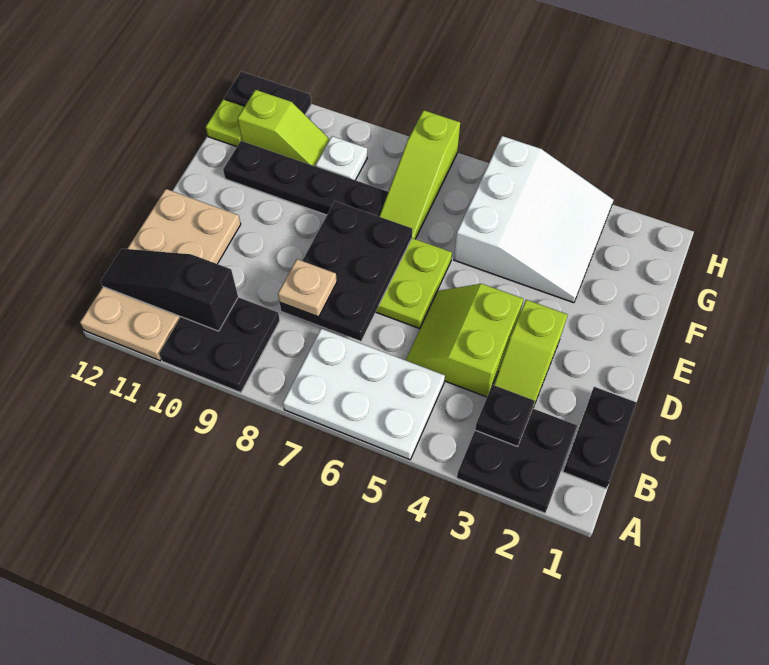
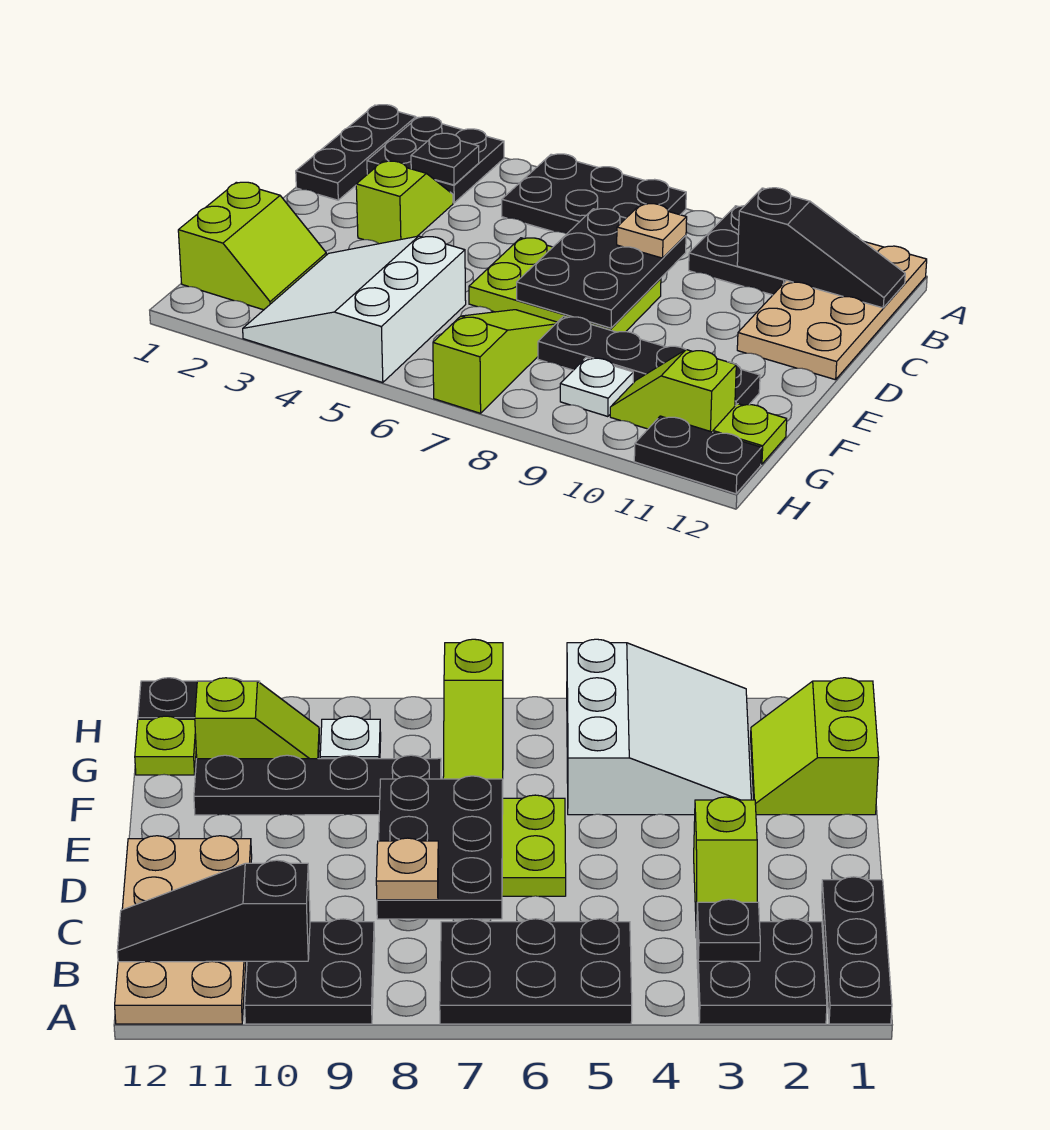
white 2x3 plate [283,329,445,460] -> black 2x3 plate [502,154,686,234]
black 1x2 plate [563,387,637,489] -> black 1x3 plate [296,105,416,200]
lime 2x2 slope [406,284,524,397] -> lime 2x2 slope moved to [178,182,326,310]

